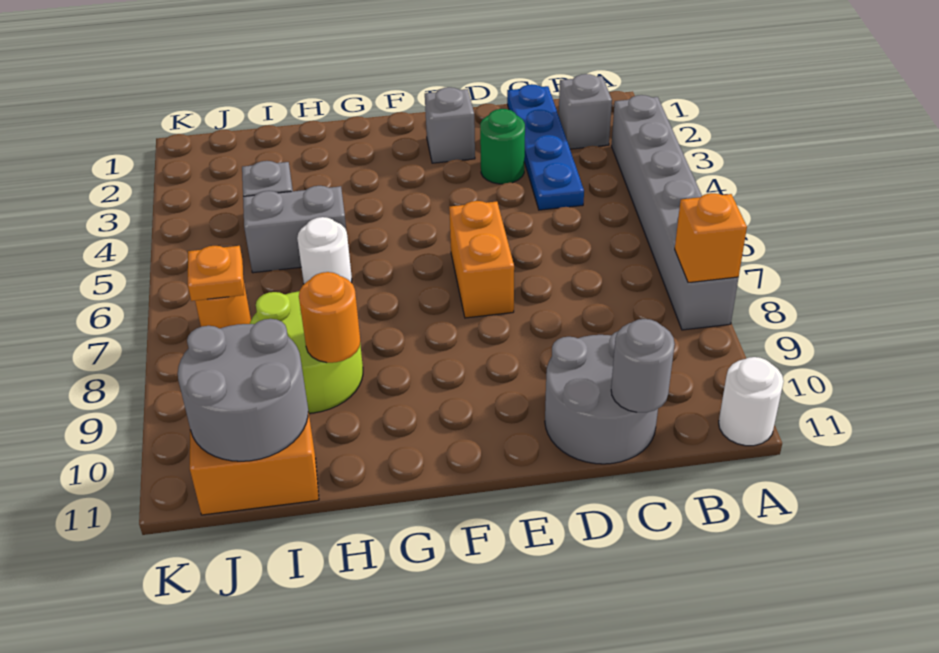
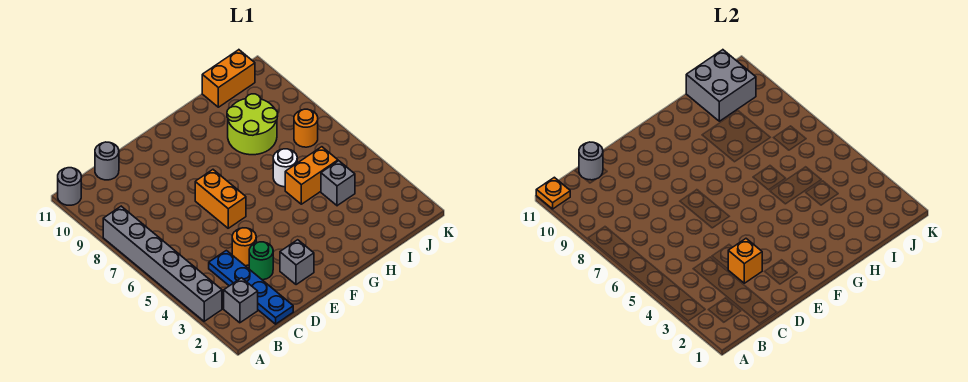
orange 1x1 brick [675,193,747,283] -> orange 1x1 brick moved to [728,239,762,283]
white 1x1 round brick [719,357,784,446] -> grey 1x1 round brick [58,168,81,205]
grey 2x2 round brick [545,332,658,464] -> grey 1x1 round brick [95,142,119,180]
grey 1x2 brick [243,186,346,273] -> orange 1x2 brick [285,147,338,204]
orange 1x1 round brick [299,272,360,363] -> orange 1x1 round brick moved to [232,228,256,266]
grey 2x2 round brick [178,319,308,461] -> grey 2x2 brick [686,50,756,121]
orange 1x1 plate [188,246,244,301] -> orange 1x1 plate moved to [536,177,570,209]

